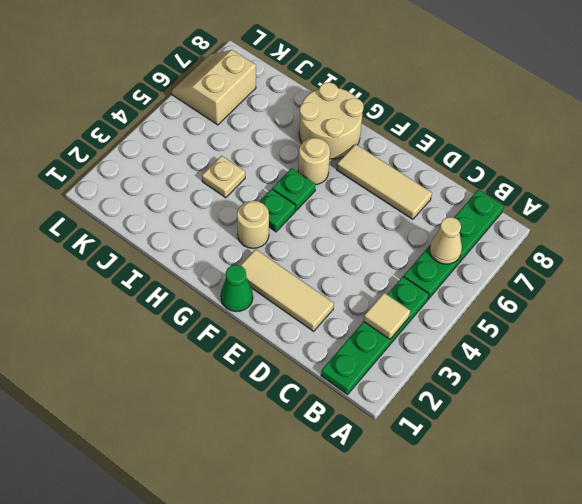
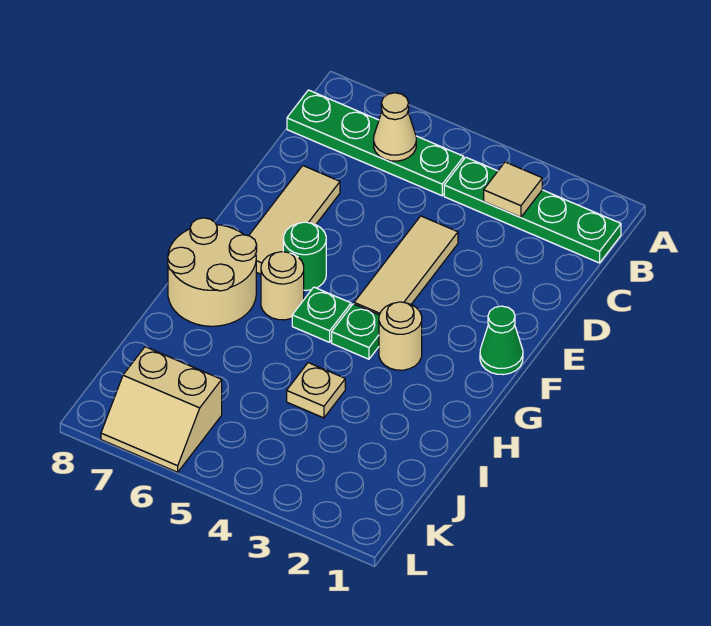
tan 1x3 tile [240,249,334,331] -> tan 1x3 tile moved to [354,216,458,315]
none -> green 1x1 round brick [283,222,326,291]

